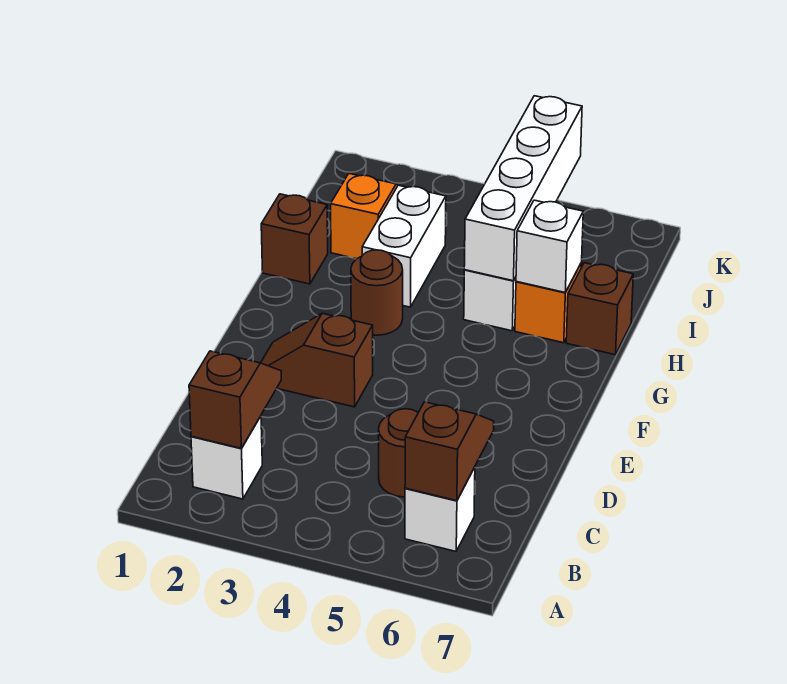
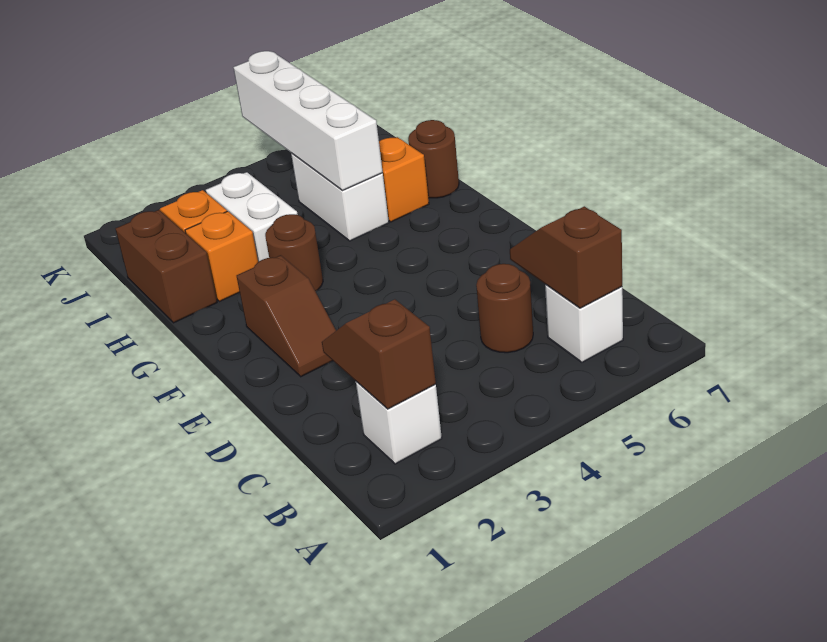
brown 1x2 slope [261,313,373,407] -> brown 1x2 slope turned to [237,255,336,377]
brown 1x1 brick [261,194,328,284] -> brown 1x2 brick [116,210,217,323]
none -> orange 1x1 brick [185,211,258,302]
white 1x1 brick [516,200,583,292] -> none
brown 1x1 brick [566,263,633,355] -> brown 1x1 round brick [408,120,459,198]

